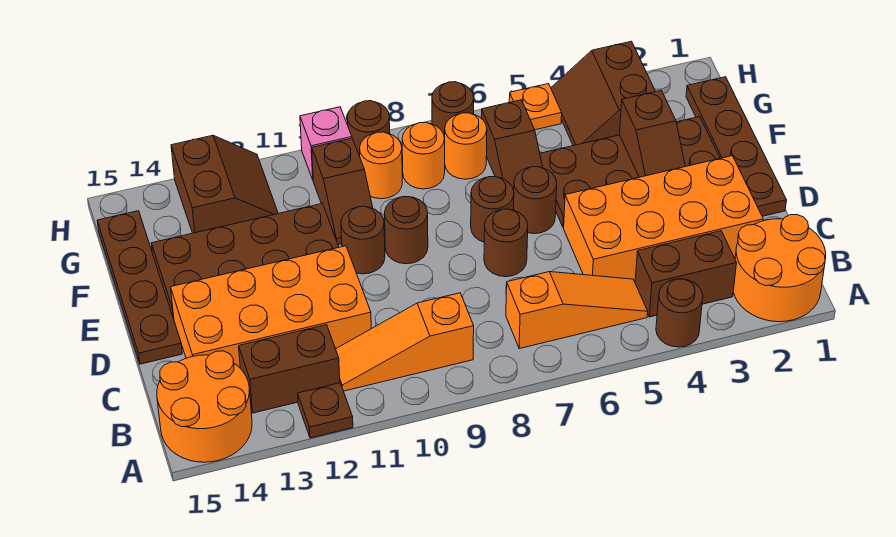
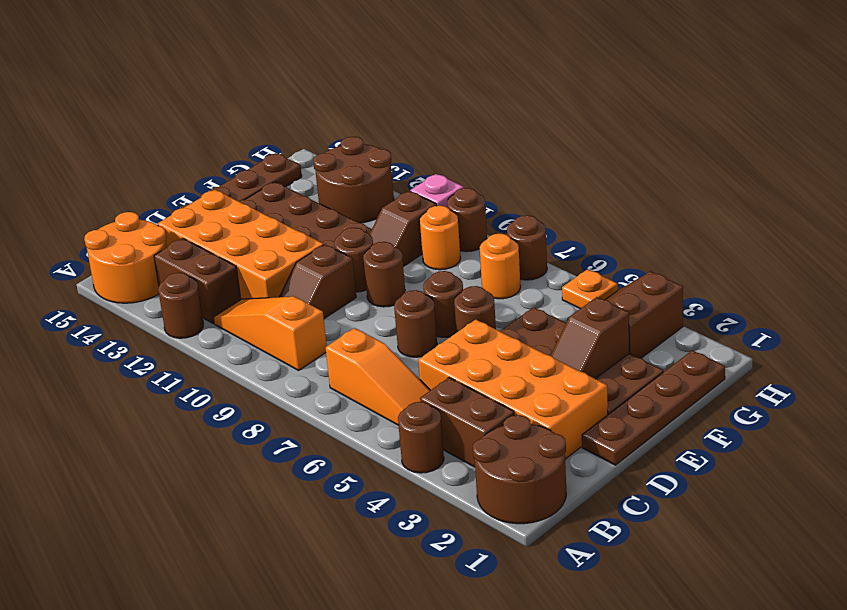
orange 2x2 round brick [733,215,826,322] -> brown 2x2 round brick [473,415,566,524]
brown 1x1 plate [298,383,353,438] -> brown 1x1 round brick [158,273,203,338]
brown 1x2 slope [481,100,543,190] -> brown 1x2 slope moved to [280,244,356,319]
orange 1x1 round brick [402,122,445,189] -> none
brown 2x2 slope [171,136,278,233] -> brown 2x2 round brick [313,137,394,223]

